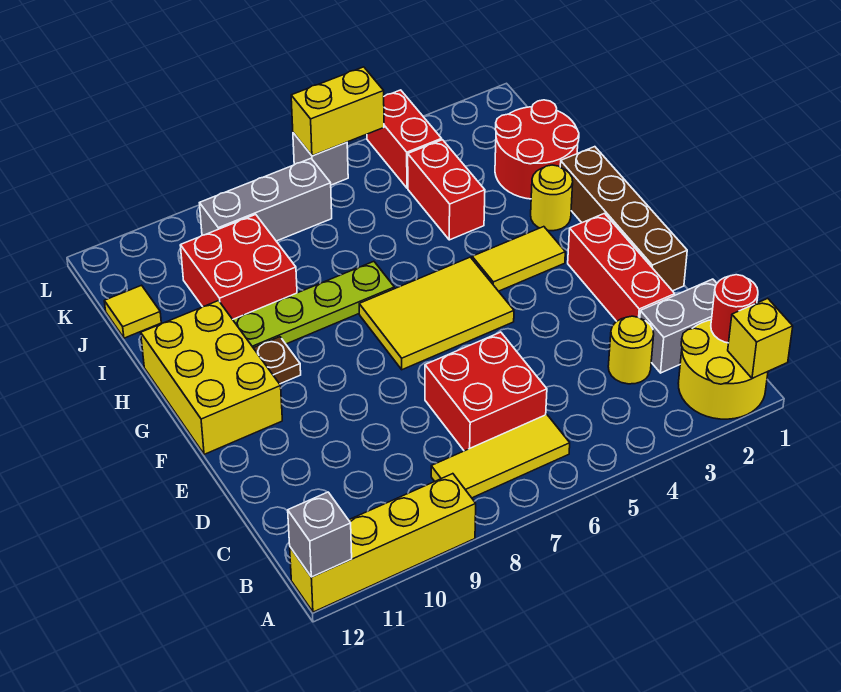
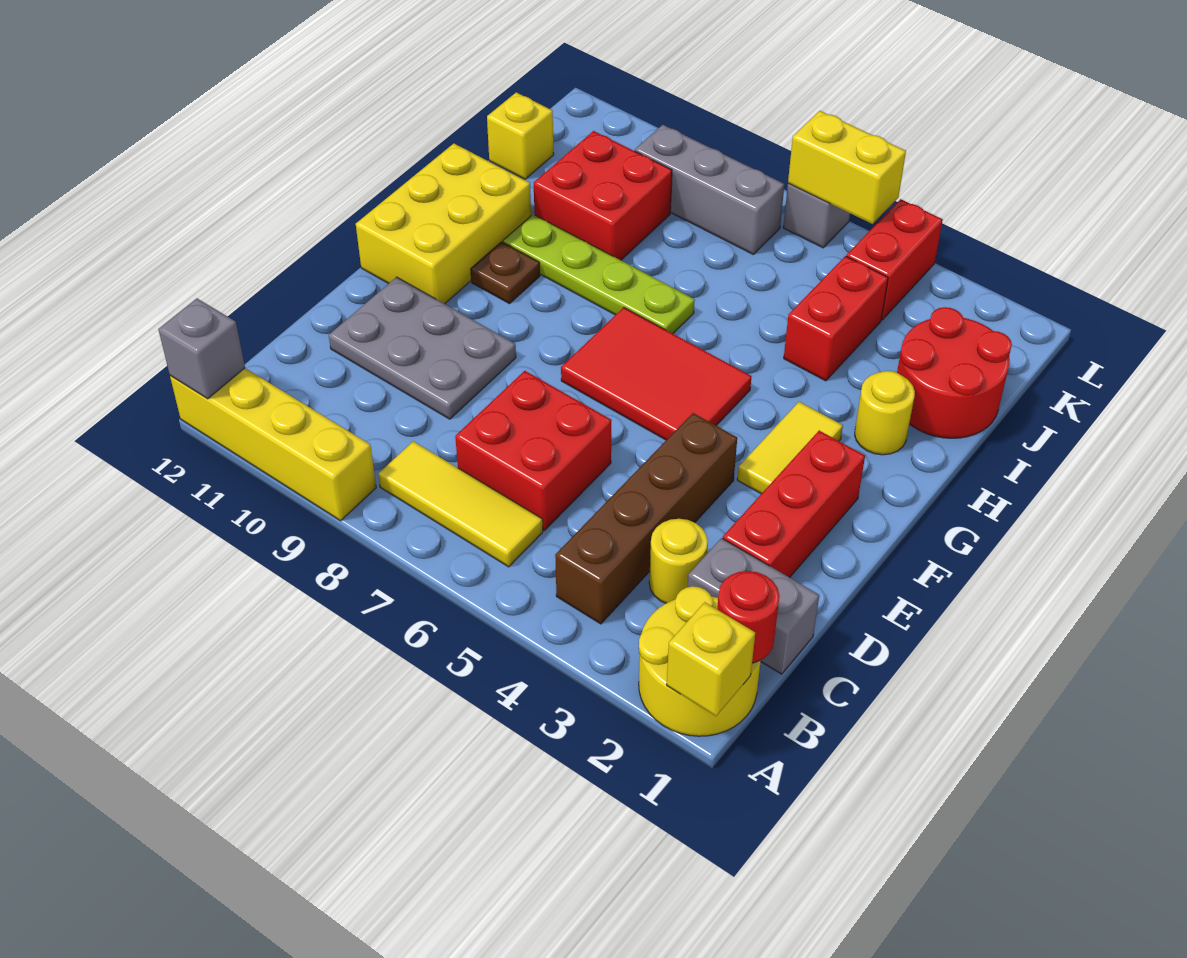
none -> grey 2x3 plate [329,277,516,419]
brown 1x4 brick [560,147,687,291] -> brown 1x4 brick moved to [555,413,737,624]
yellow 2x3 tile [359,257,514,370] -> red 2x3 tile [561,307,752,440]
yellow 1x2 tile [472,227,565,291] -> yellow 1x2 tile turned to [737,402,843,494]
yellow 1x1 tile [104,285,161,338] -> yellow 1x1 brick [487,92,554,179]

